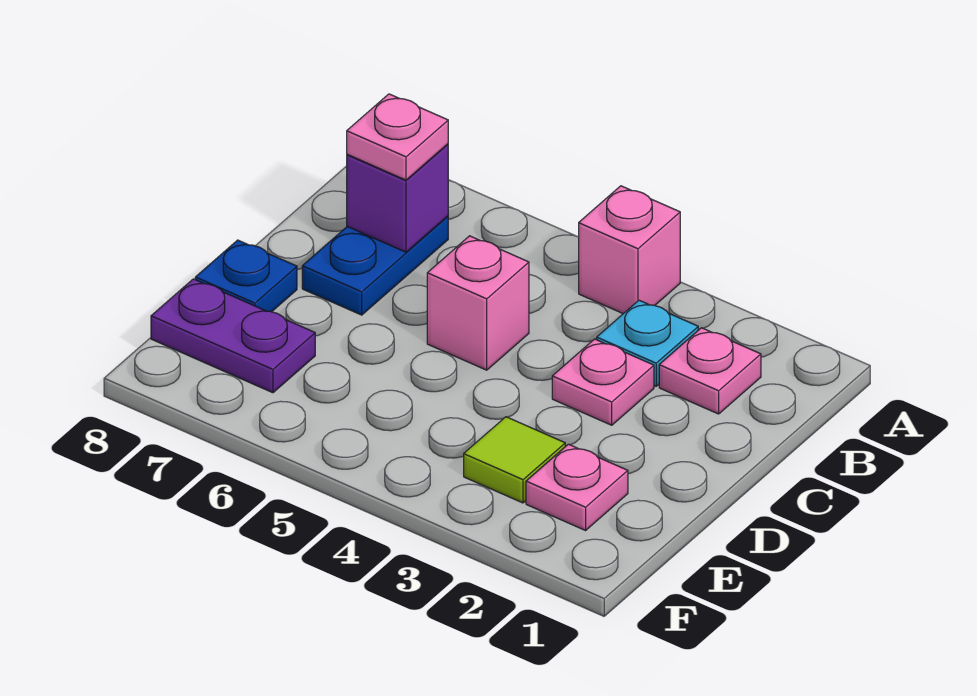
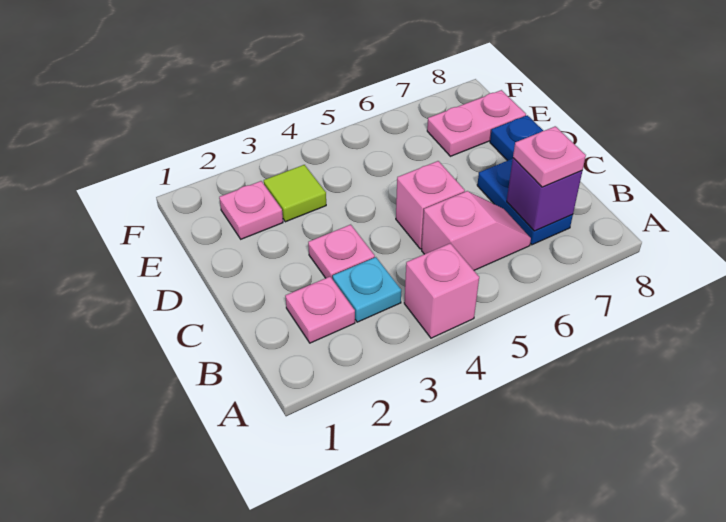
none -> pink 1x2 slope [422,191,531,270]
purple 1x2 plate [151,279,315,393] -> pink 1x2 plate [427,90,526,156]

